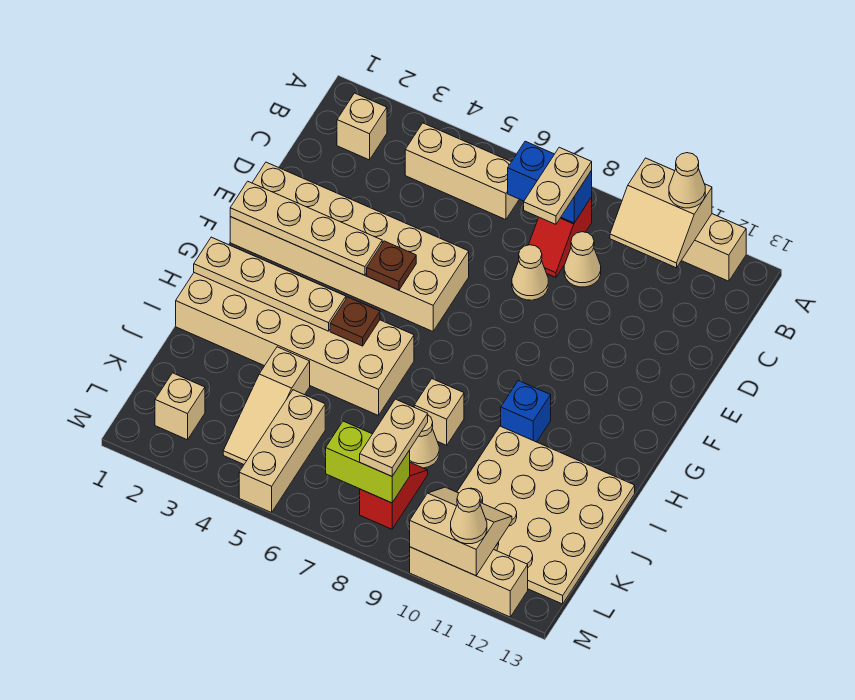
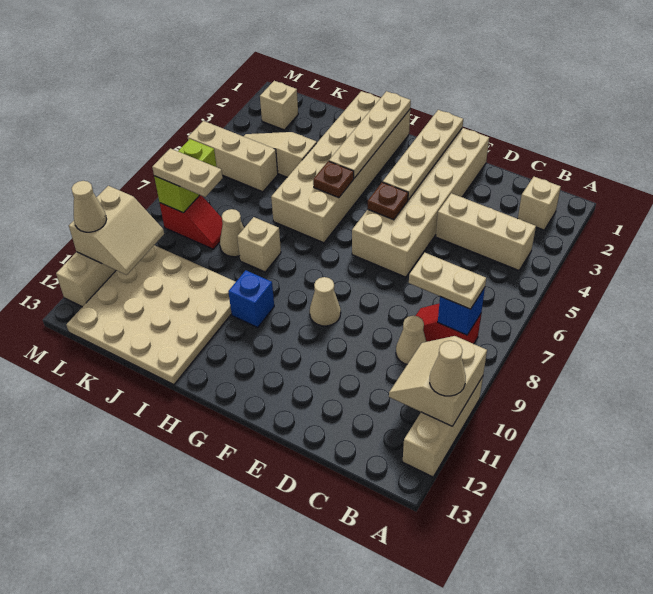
tan 1x3 brick [405,123,519,220] -> tan 1x3 brick turned to [436,193,536,270]
blue 1x2 brick [508,141,592,223] -> blue 1x1 brick [438,287,485,335]
tan 1x1 cone [512,245,548,300] -> tan 1x1 cone moved to [310,277,341,326]

